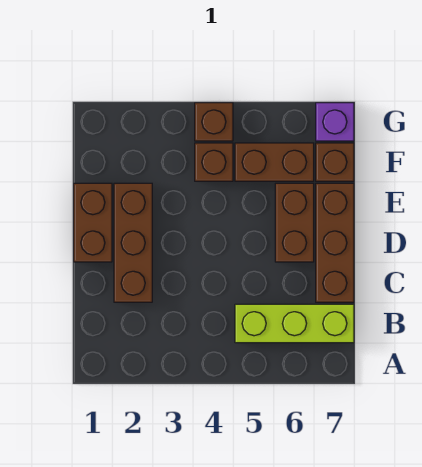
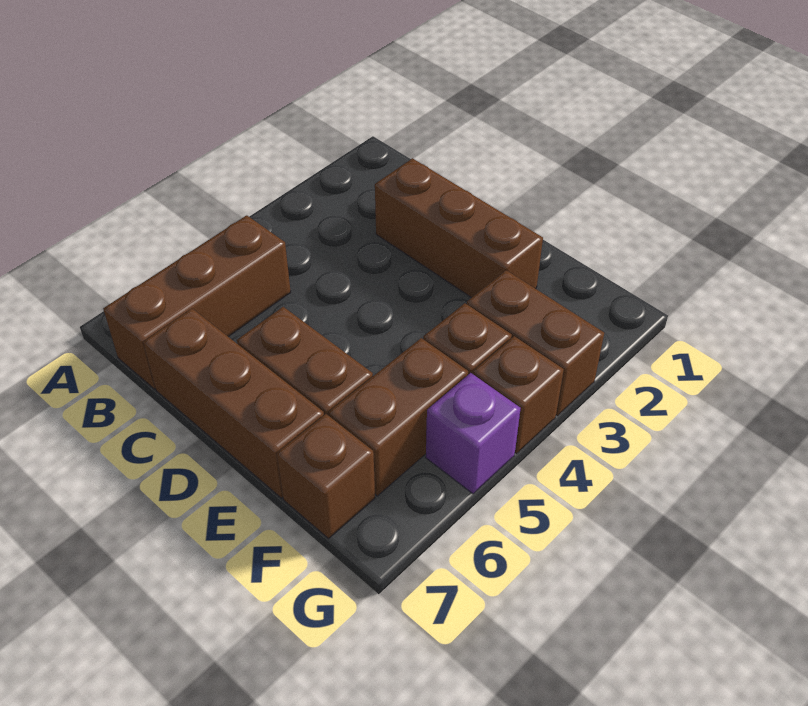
lime 1x3 brick [235,304,354,343] -> brown 1x3 brick [103,215,291,389]
brown 1x2 brick [74,183,112,262] -> brown 1x2 brick moved to [467,270,604,416]
purple 1x1 brick [316,103,354,141] -> purple 1x1 brick moved to [426,373,521,494]

